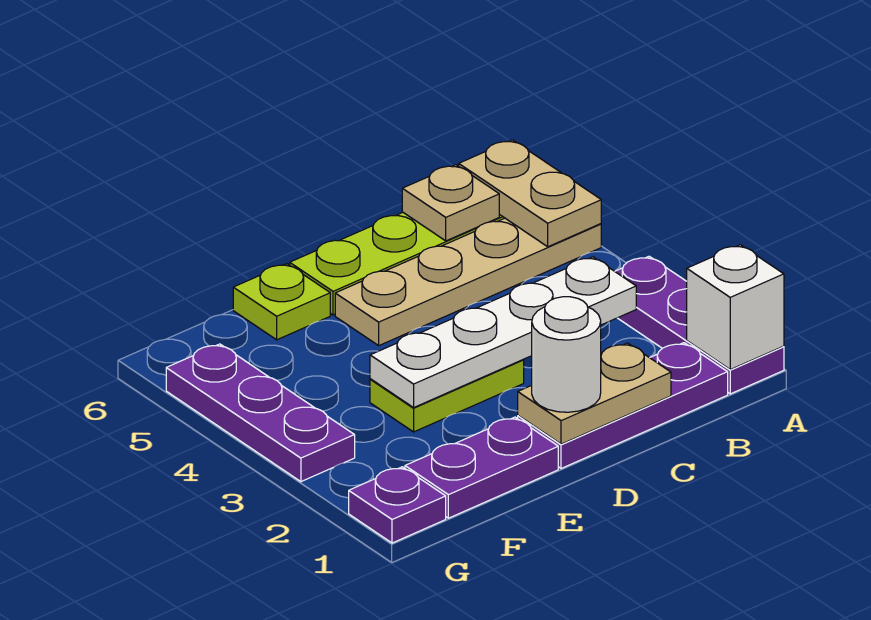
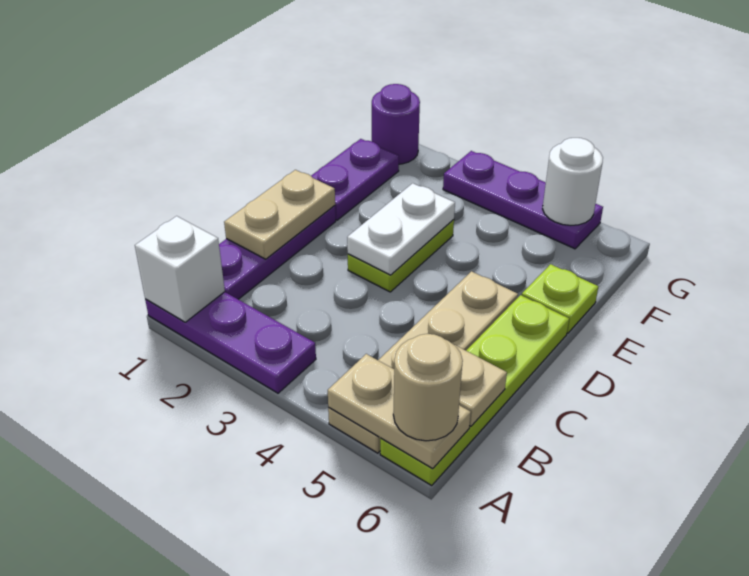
none -> tan 1x1 round brick [393,334,463,441]
white 1x4 plate [370,257,636,408] -> white 1x2 plate [347,183,455,275]
white 1x1 round brick [532,297,601,412] -> white 1x1 round brick moved to [543,138,603,225]
purple 1x1 plate [349,467,446,543] -> purple 1x1 round brick [372,84,420,164]

